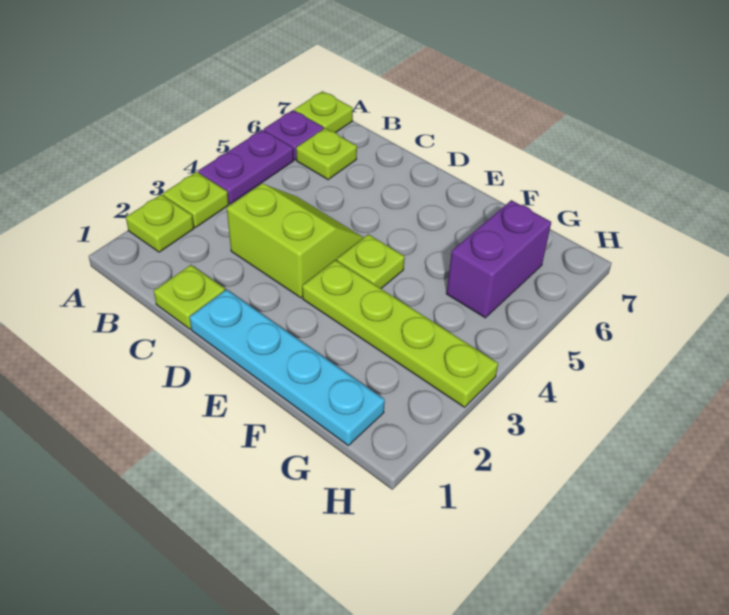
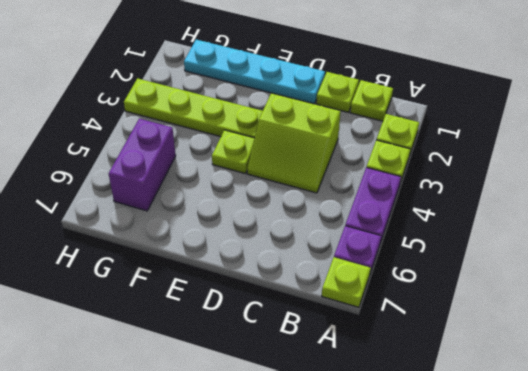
lime 1x1 plate [296,128,357,180] -> lime 1x1 plate moved to [350,80,393,121]

